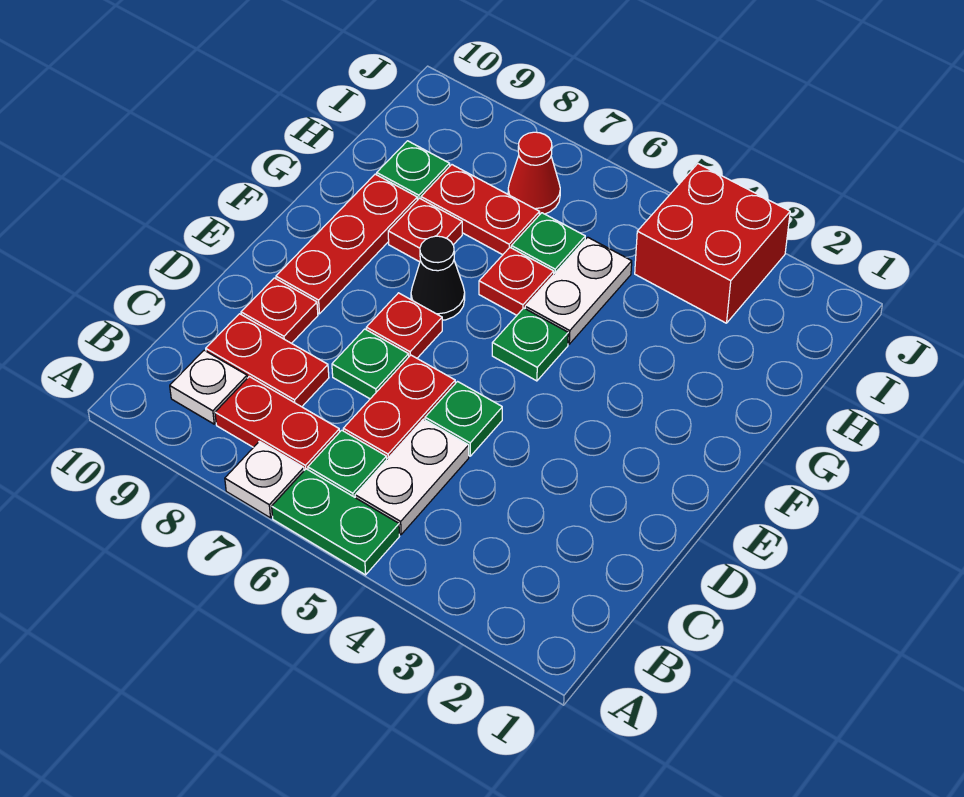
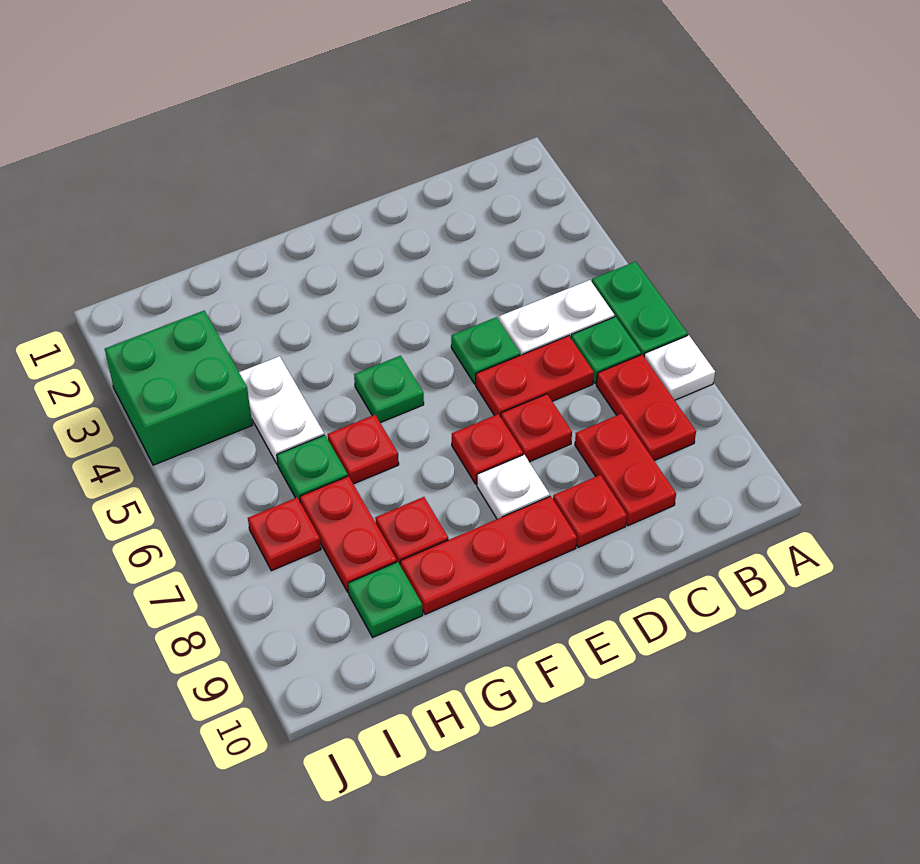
white 1x1 plate [170,350,247,424] -> white 1x1 plate moved to [477,455,550,519]
green 1x1 plate [332,329,409,399] -> red 1x1 plate [501,394,572,462]
black 1x1 cone [411,236,465,320] -> none
white 1x2 plate [525,237,632,344] -> white 1x2 plate turned to [239,356,324,465]
red 2x2 brick [635,164,790,323] -> green 2x2 brick [105,311,252,465]
red 1x1 cone [508,132,560,215] -> red 1x1 plate [248,498,321,571]

